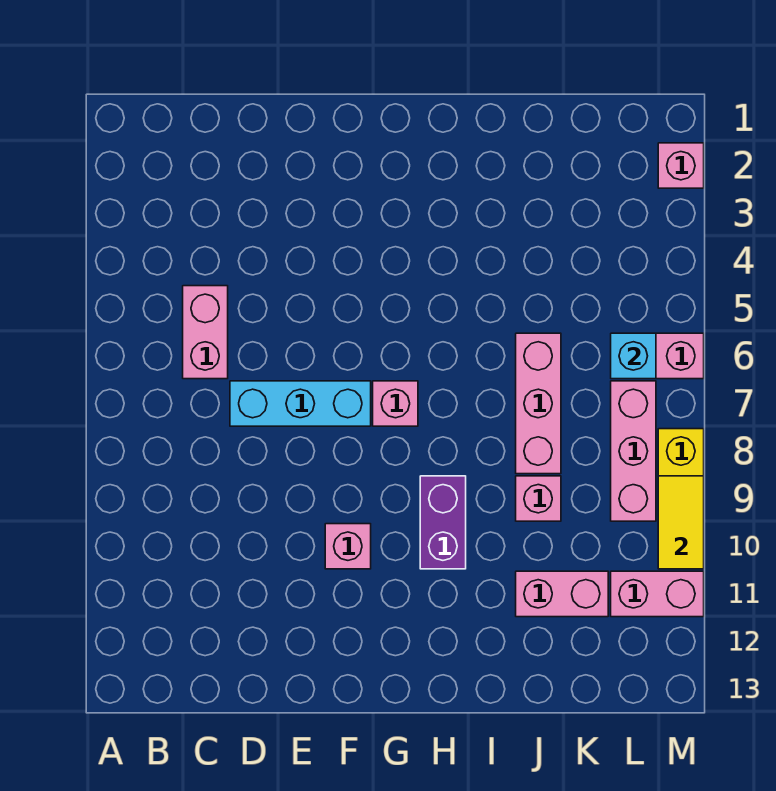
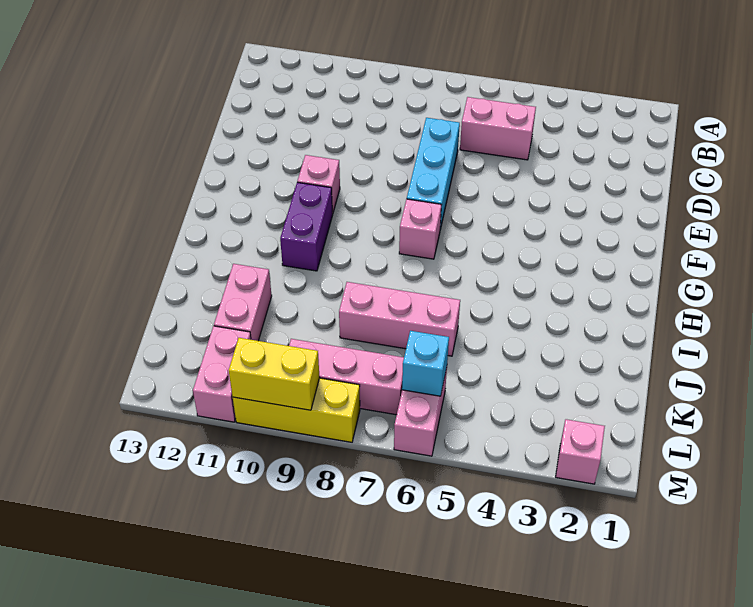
purple 1x2 brick [420,476,466,569] -> purple 1x2 brick turned to [280,182,333,271]
pink 1x1 brick [516,476,561,521] -> none
yellow 1x2 tile [658,476,704,569] -> yellow 1x2 brick [229,338,320,410]

